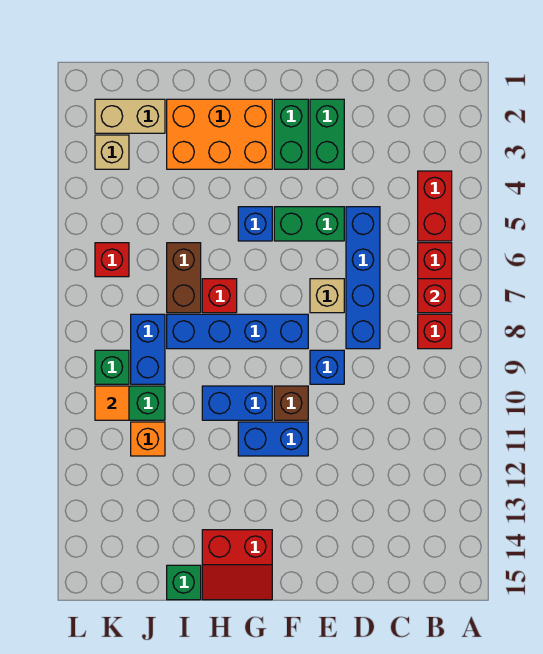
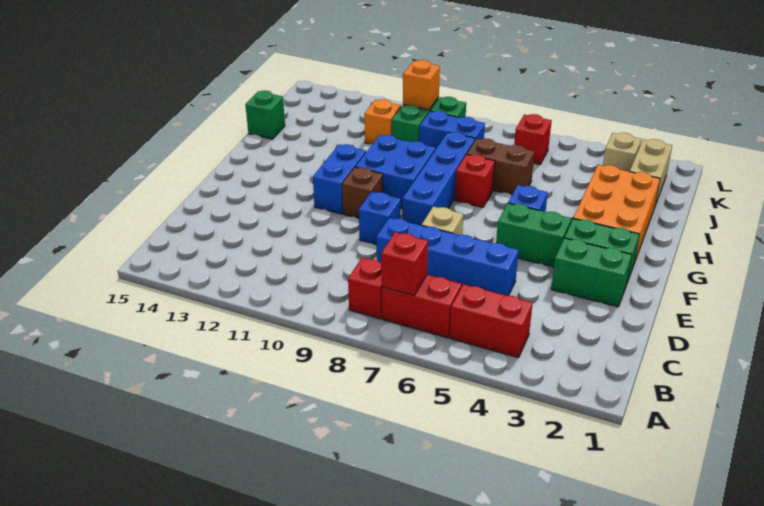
green 1x2 brick [274,207,344,241] -> green 1x2 brick turned to [496,203,571,267]
blue 1x2 brick [202,386,272,420] -> blue 2x2 brick [355,135,436,208]
red 2x2 slope [202,530,272,600] -> none
orange 1x1 tile [95,386,129,420] -> orange 1x1 brick [403,60,440,110]

